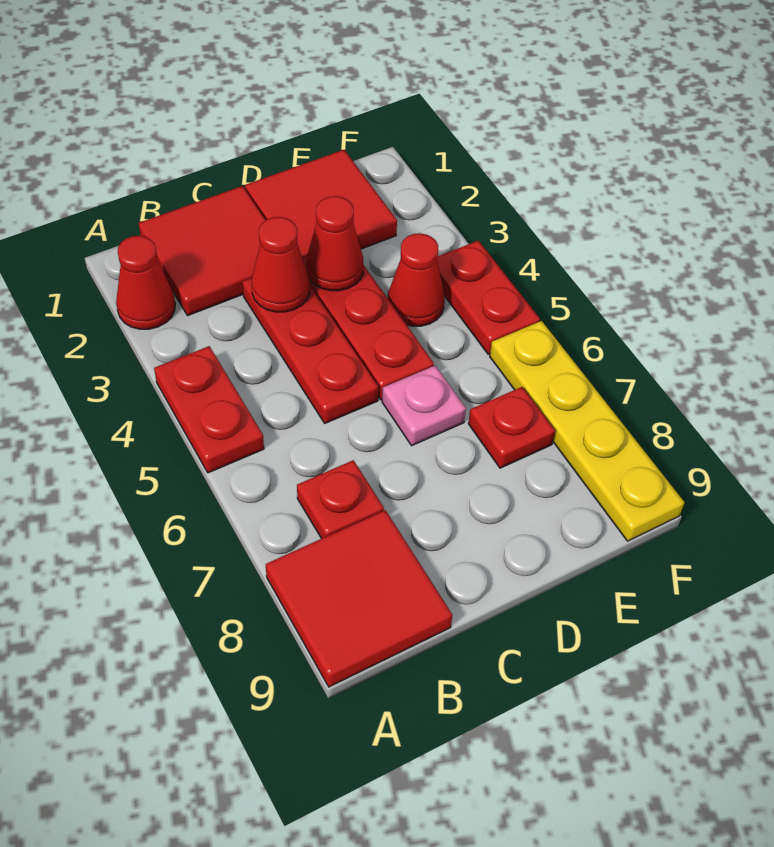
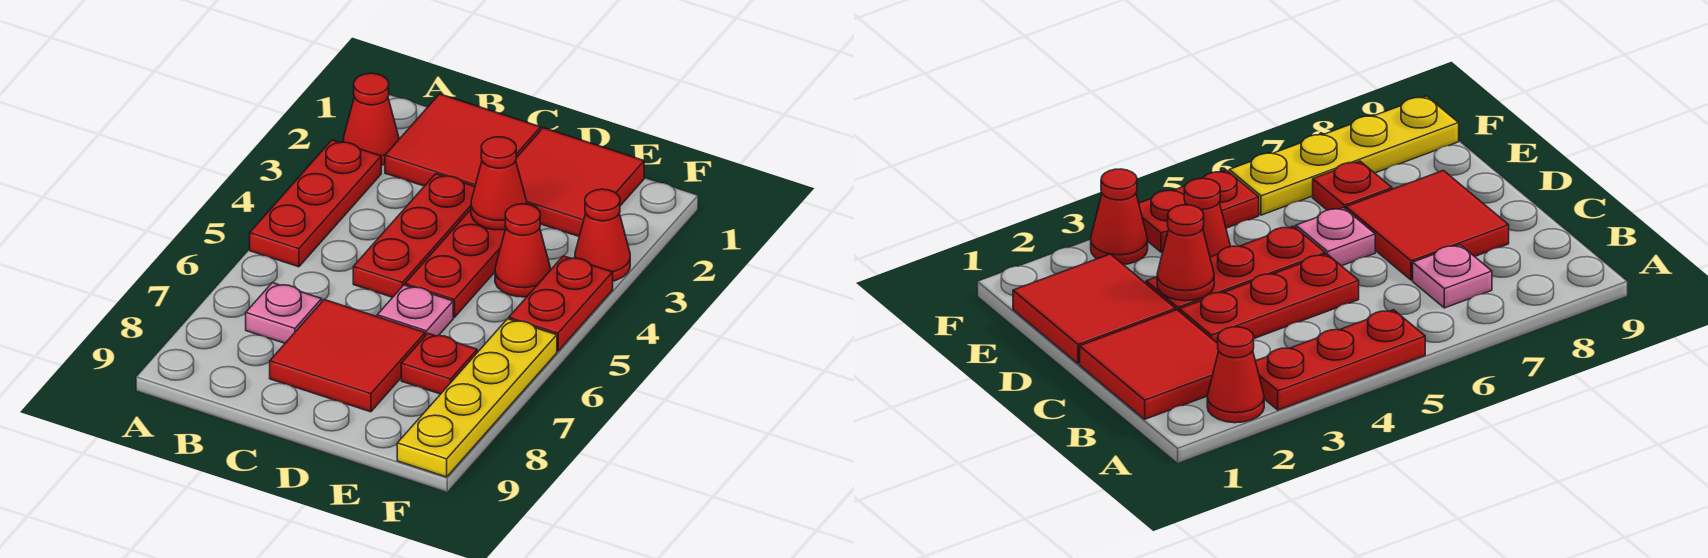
red 1x2 plate [154,346,264,473] -> red 1x3 plate [250,140,381,267]
red 2x2 tile [266,510,453,687] -> red 2x2 tile moved to [270,299,425,412]
red 1x1 plate [297,460,384,539] -> pink 1x1 plate [246,283,322,343]
red 1x1 cone [252,217,310,312] -> red 1x1 cone moved to [575,189,630,281]

